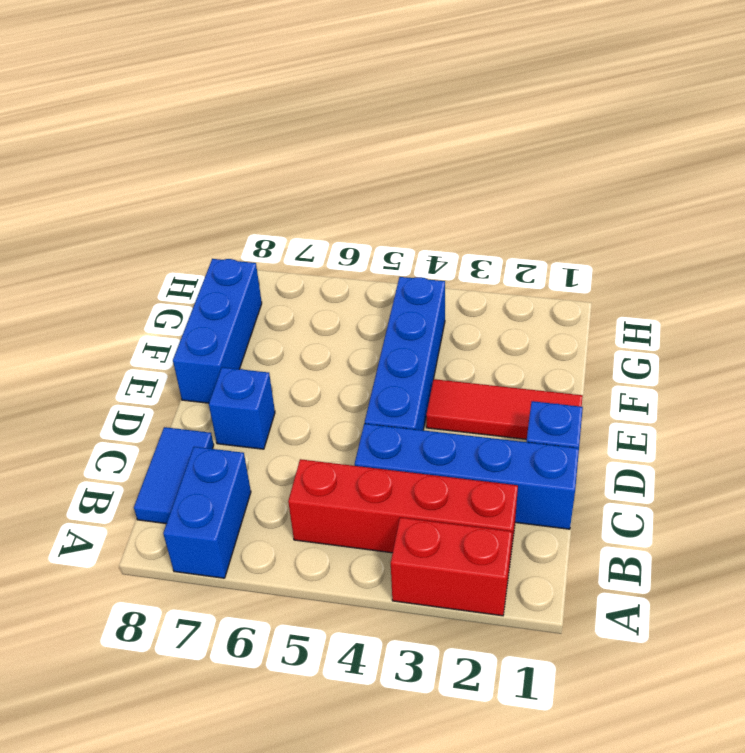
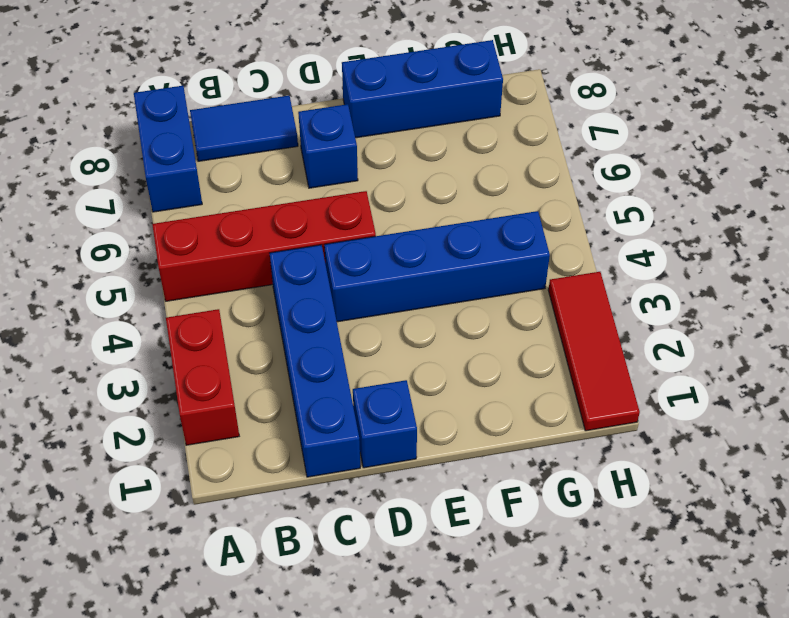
blue 1x2 brick [163,447,251,578] -> blue 1x2 brick turned to [134,86,202,212]
red 1x4 brick [288,459,518,560] -> red 1x4 brick turned to [152,191,376,301]
red 1x3 tile [426,379,583,439] -> red 1x3 tile moved to [548,272,640,431]

